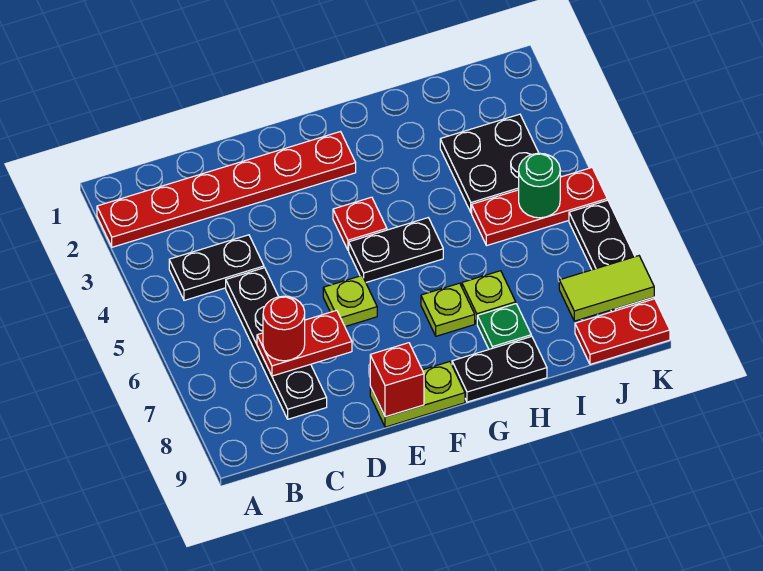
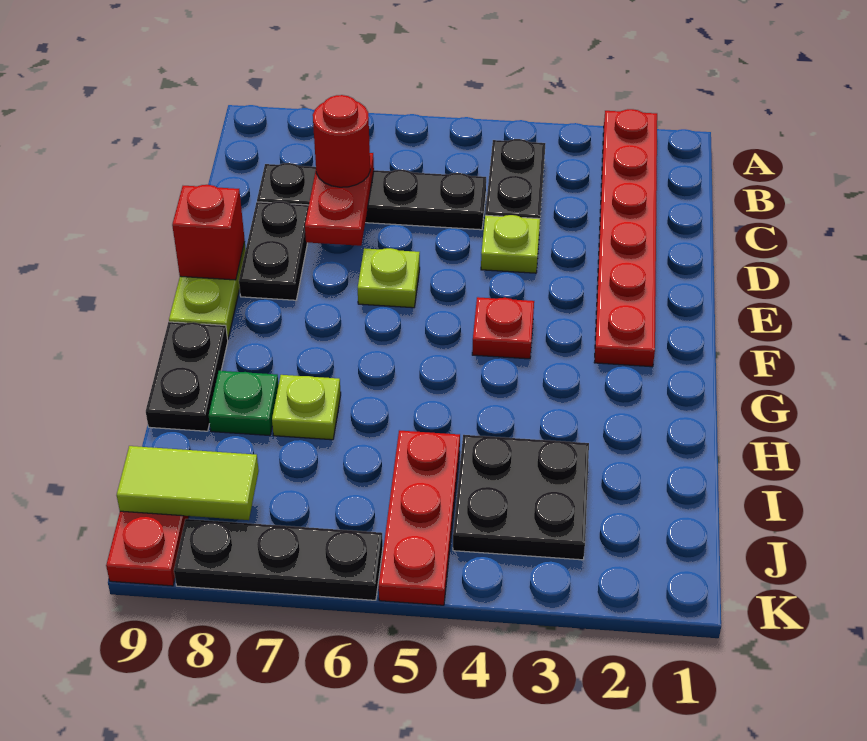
black 1x2 plate [349,218,443,282] -> black 1x2 plate moved to [239,201,309,300]
lime 1x1 plate [421,283,475,336] -> lime 1x1 plate moved to [481,215,540,273]
green 1x1 round brick [519,153,560,218] -> none
lime 1x2 tile [559,256,654,321] -> lime 1x2 tile turned to [117,446,259,520]

